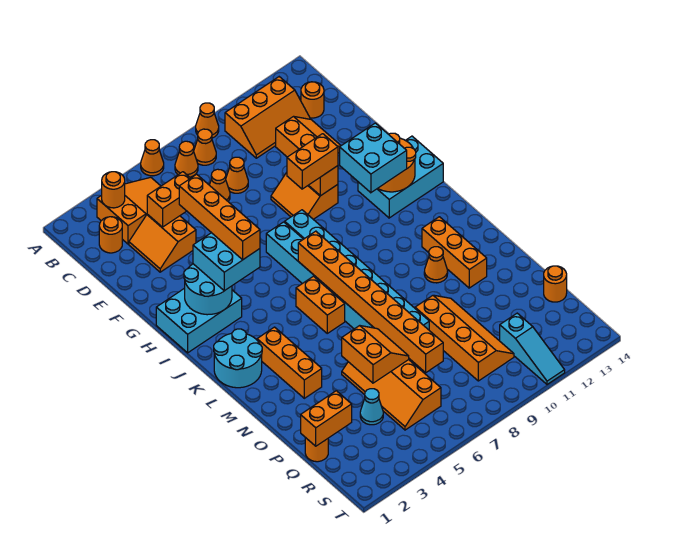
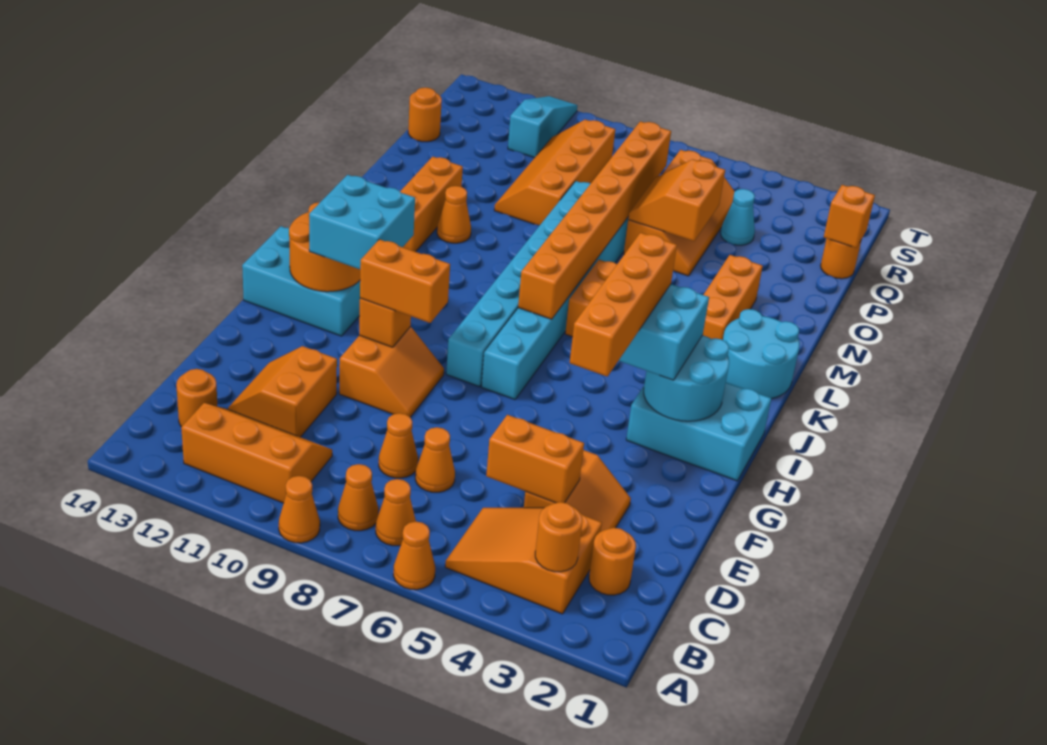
orange 1x2 brick [301,391,352,446] -> orange 1x1 brick [824,185,875,248]

